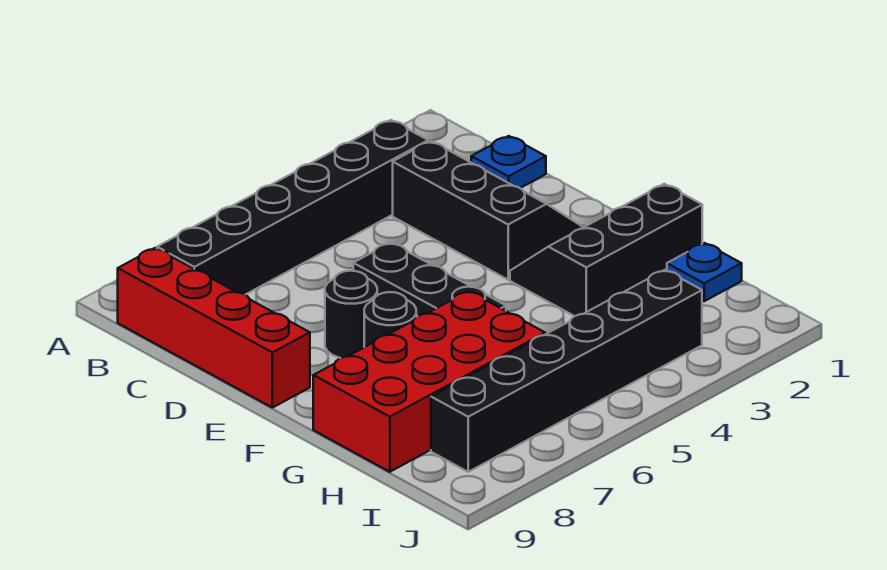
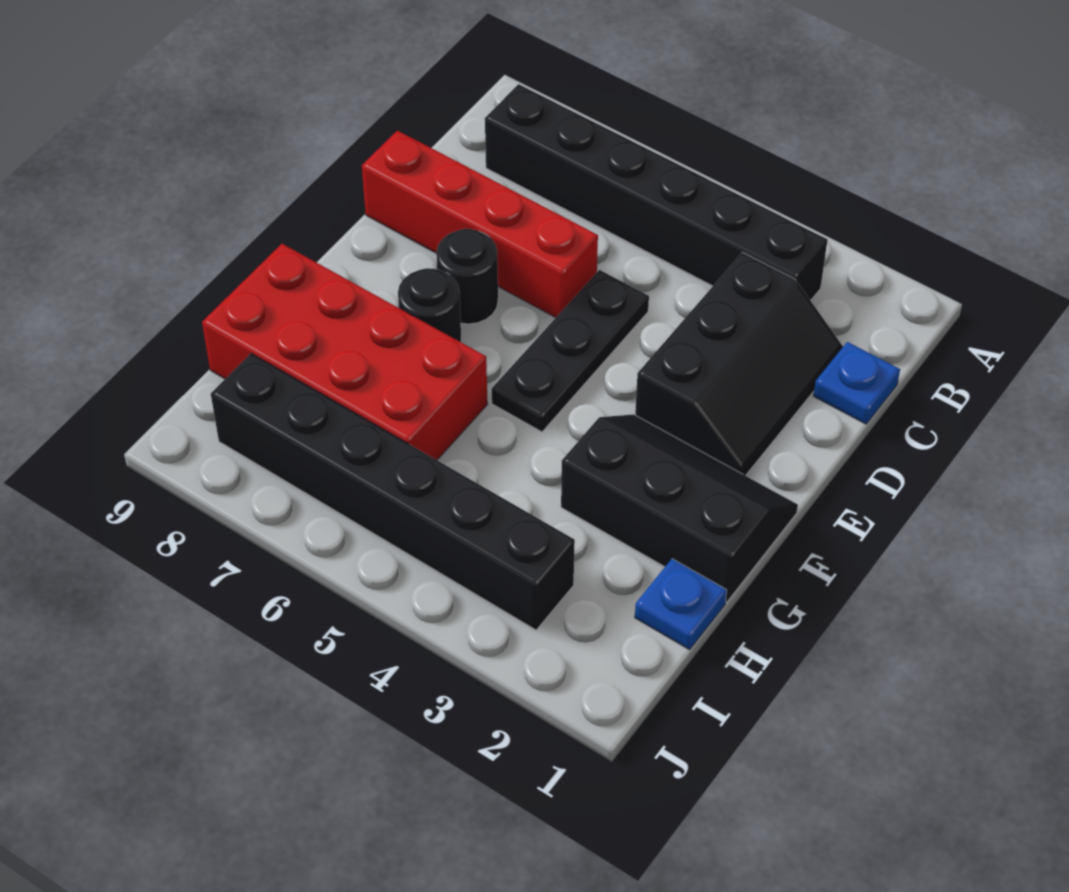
red 1x4 brick [118,248,310,408] -> red 1x4 brick turned to [362,131,598,318]

